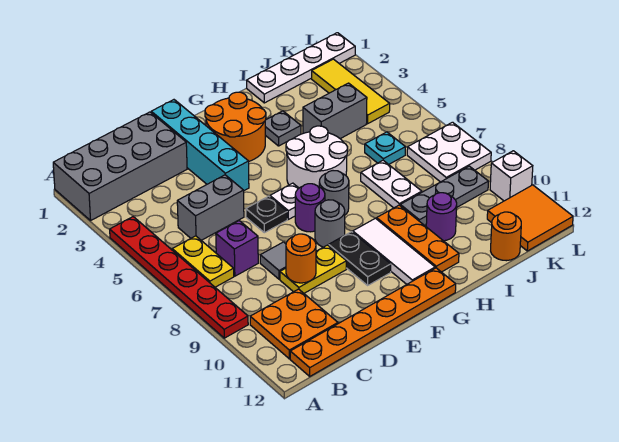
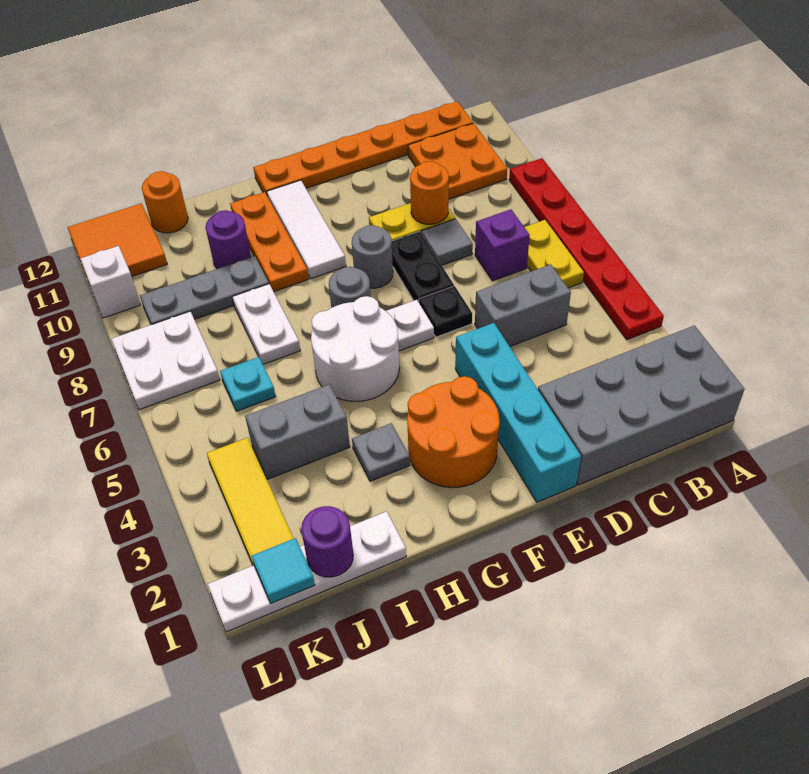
purple 1x1 round brick [295,184,325,232] -> purple 1x1 round brick moved to [301,506,353,577]
black 1x2 plate [329,232,391,285] -> black 1x2 plate moved to [391,232,454,302]
none -> cyan 1x1 tile [252,538,315,604]

